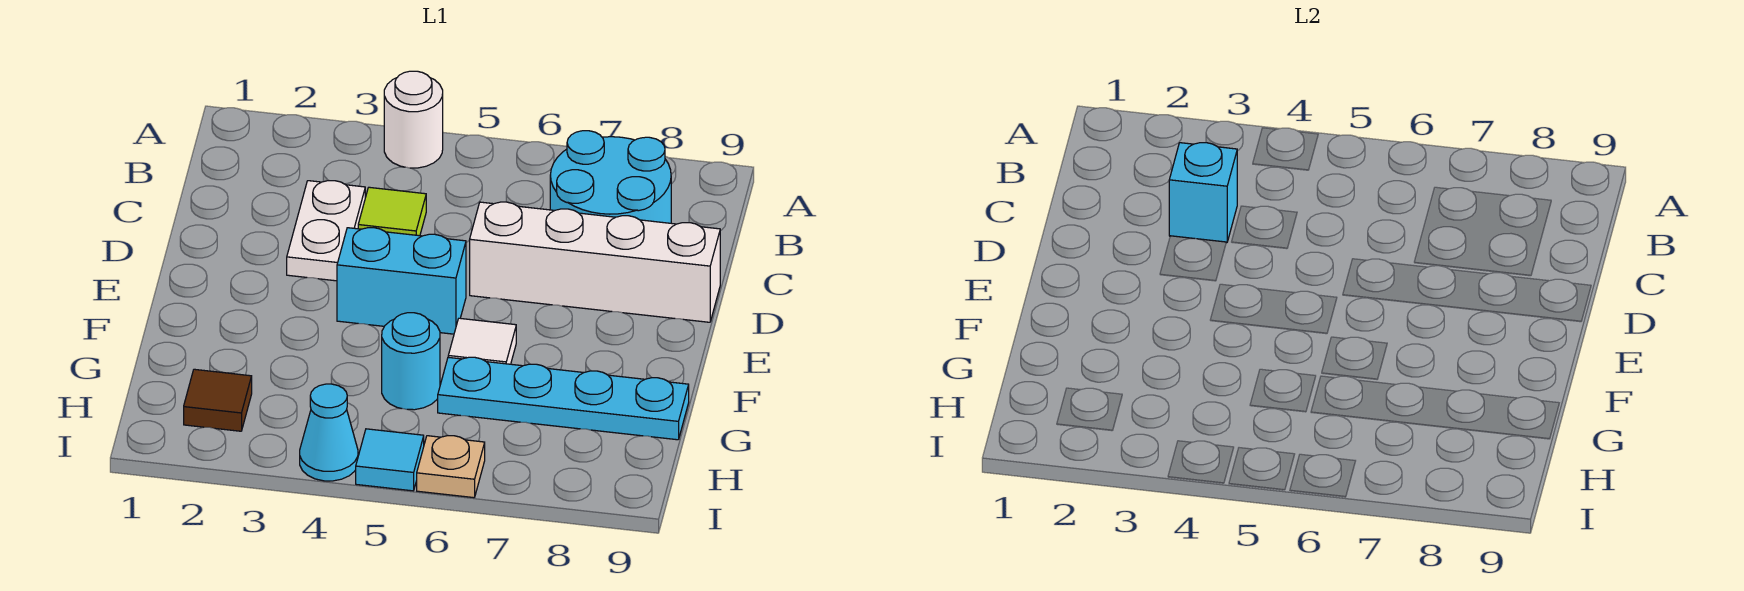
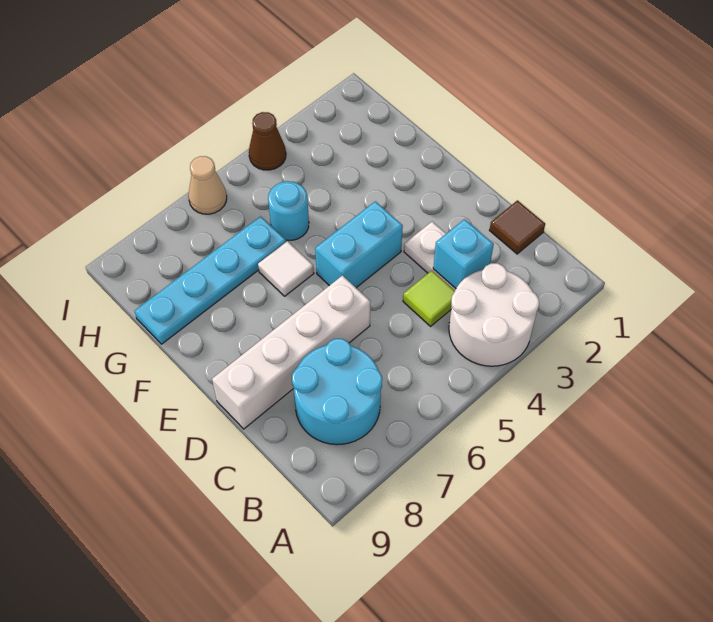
white 1x1 round brick [384,71,443,168] -> white 2x2 round brick [449,263,539,366]
brown 1x1 tile [184,369,252,431] -> brown 1x1 tile moved to [489,200,545,254]
cyan 1x1 cone [300,384,358,481] -> brown 1x1 cone [249,112,286,170]
cyan 1x1 tile [356,429,424,491] -> none
tan 1x1 plate [417,436,485,498] -> tan 1x1 cone [188,156,227,214]

